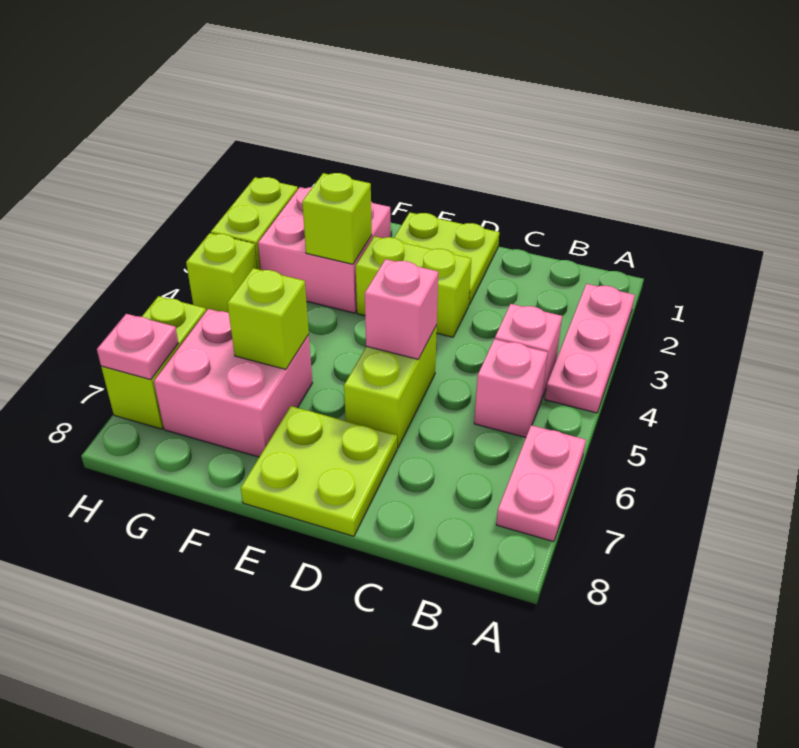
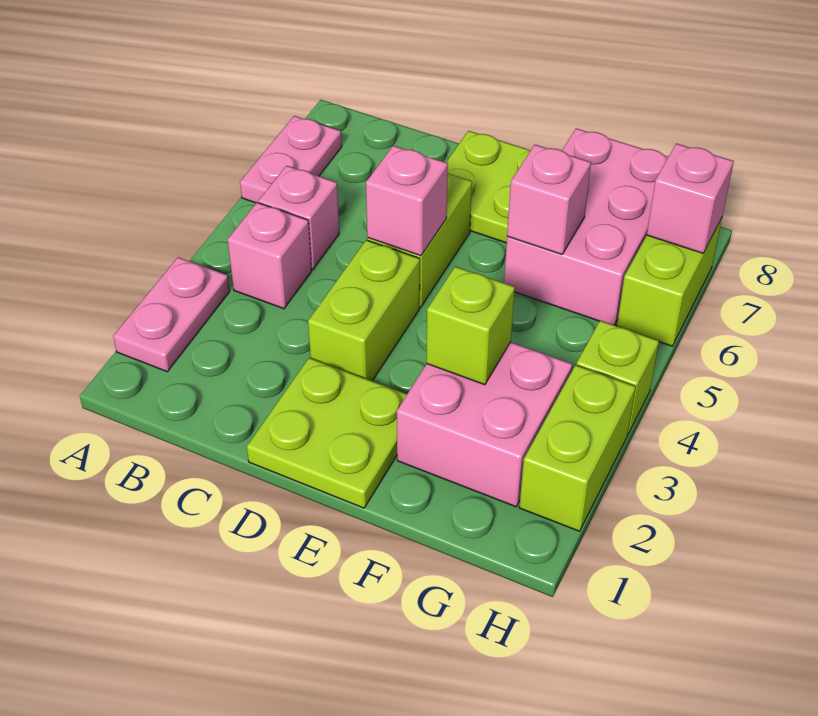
pink 1x3 plate [545,284,635,413] -> pink 1x2 plate [113,257,230,372]
lime 1x2 brick [356,236,471,337] -> lime 1x2 brick turned to [308,240,420,381]
pink 2x2 brick [154,309,313,457] -> pink 2x3 brick [504,128,668,325]
lime 1x1 brick [227,268,309,369] -> pink 1x1 brick [507,145,591,254]
pink 1x1 plate [97,314,178,380] -> pink 1x1 brick [647,143,734,253]

